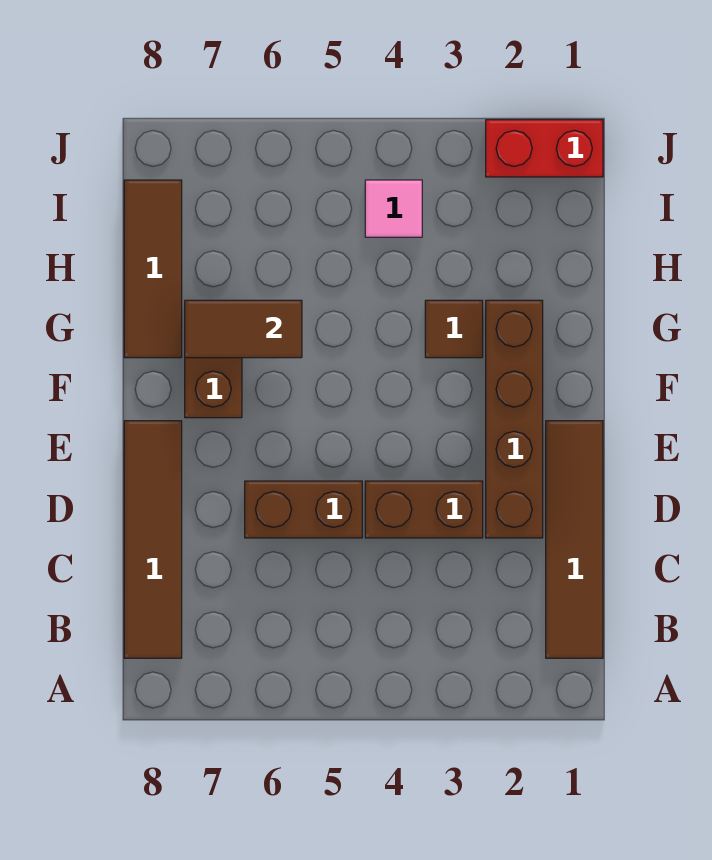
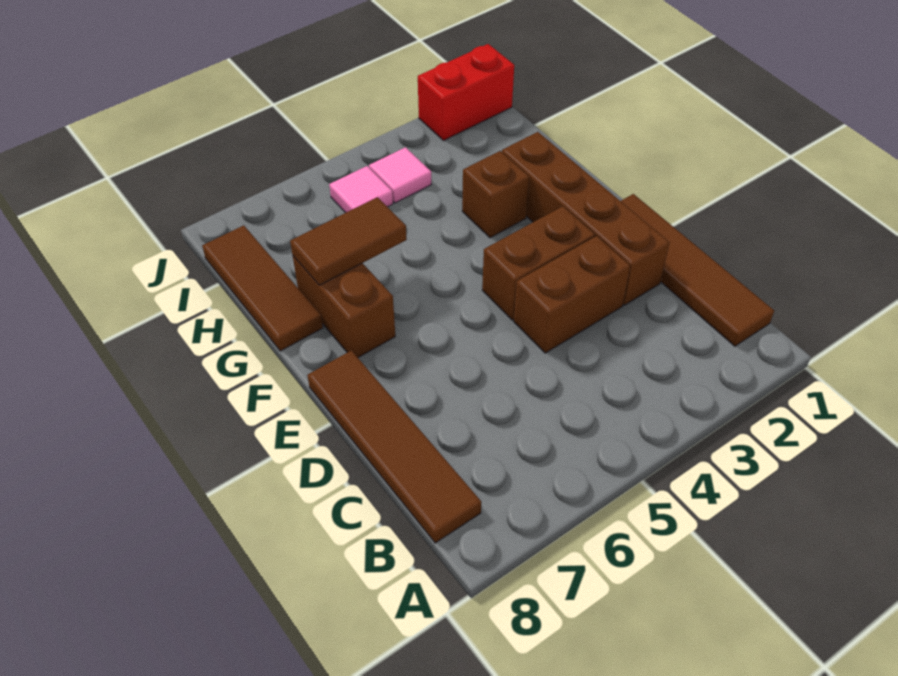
brown 1x2 brick [245,481,362,538] -> brown 1x2 brick moved to [482,206,595,320]
brown 1x1 tile [425,300,483,358] -> brown 1x1 brick [462,151,529,238]
none -> pink 1x1 tile [329,166,393,213]

